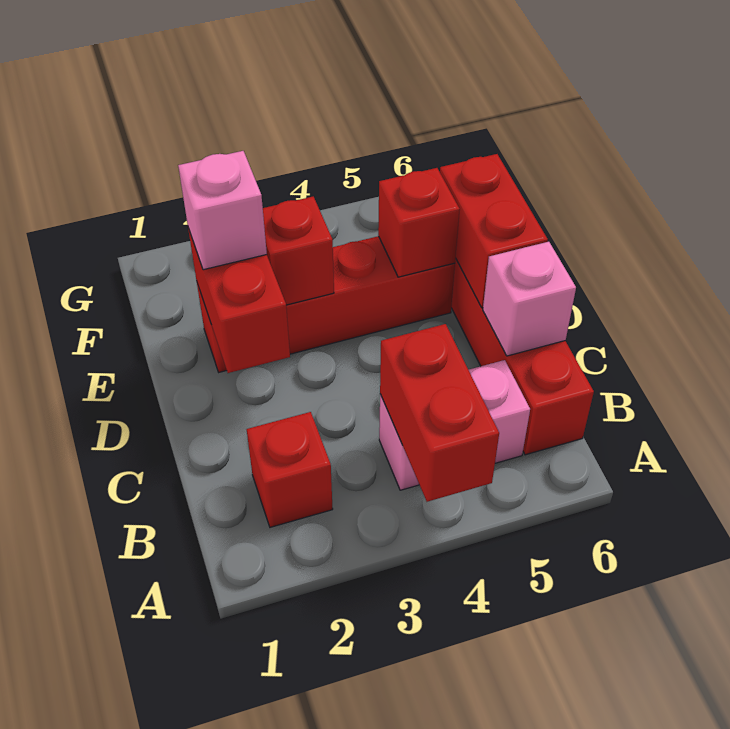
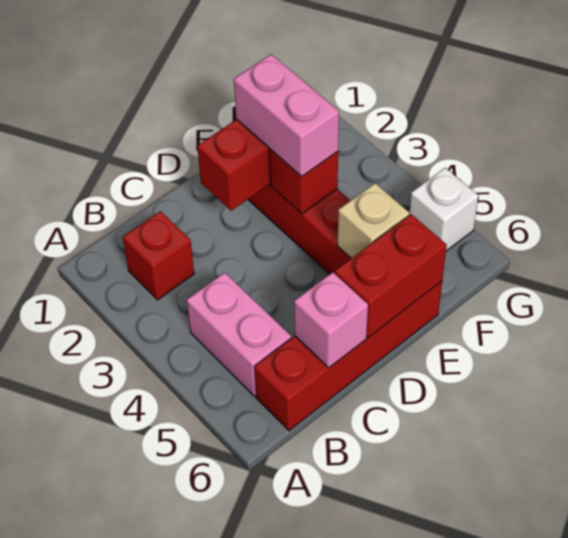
red 1x2 brick [380,324,499,502] -> none
pink 1x1 brick [178,151,267,270] -> pink 1x2 brick [234,54,339,177]
red 1x1 brick [378,168,460,277] -> tan 1x1 brick [338,183,409,258]
none -> white 1x1 brick [409,168,478,251]

